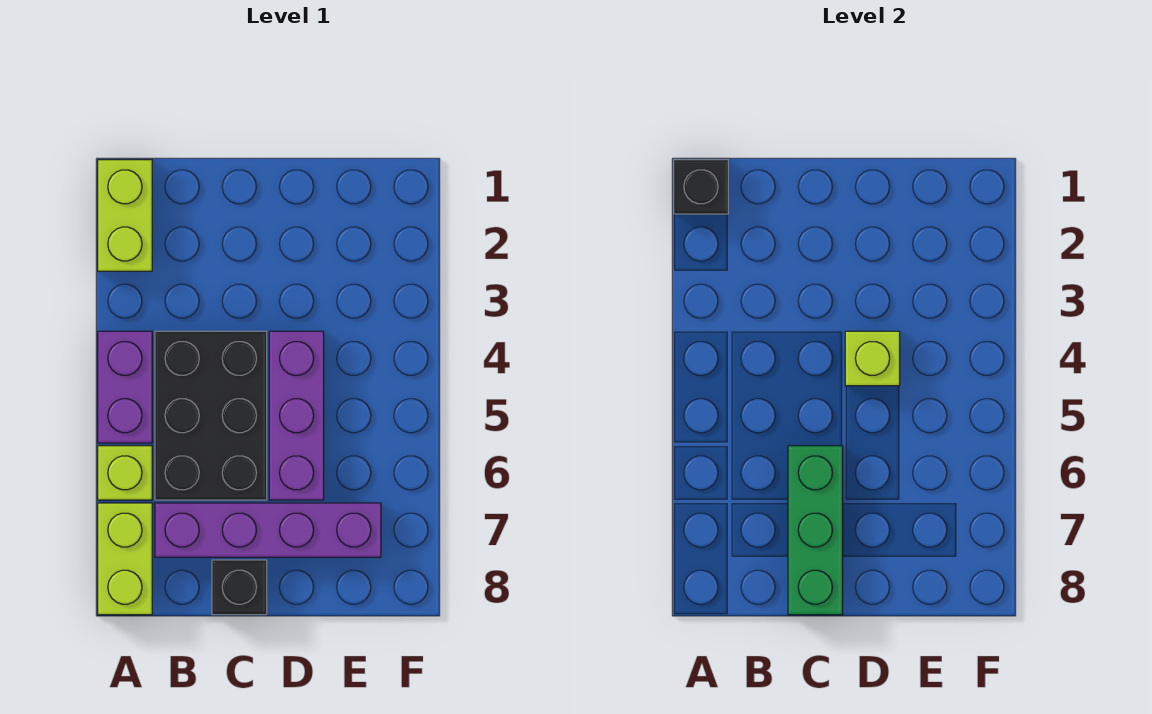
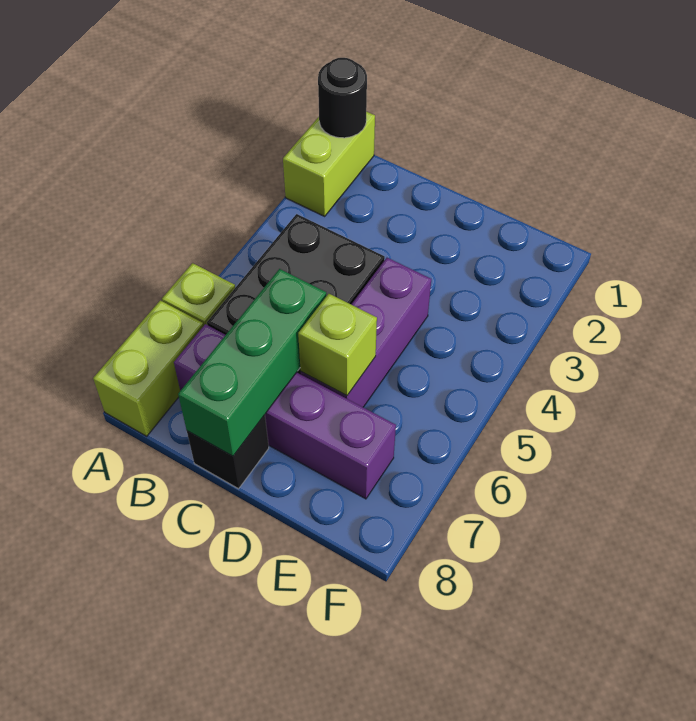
black 1x1 brick [674,160,728,214] -> black 1x1 round brick [318,58,367,138]
purple 1x2 brick [98,331,152,443] -> none
lime 1x1 brick [845,331,900,386] -> lime 1x1 brick moved to [298,294,377,396]

